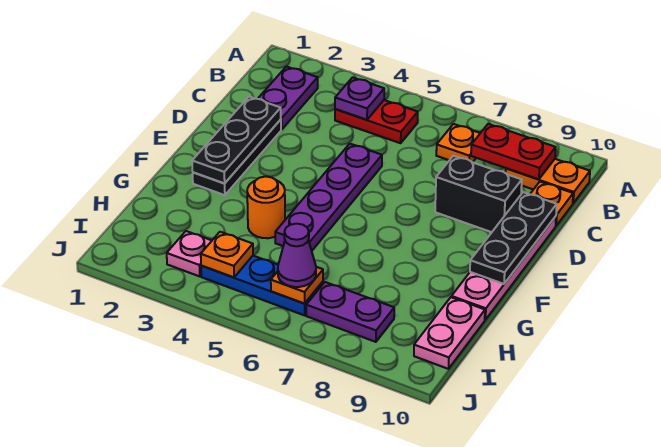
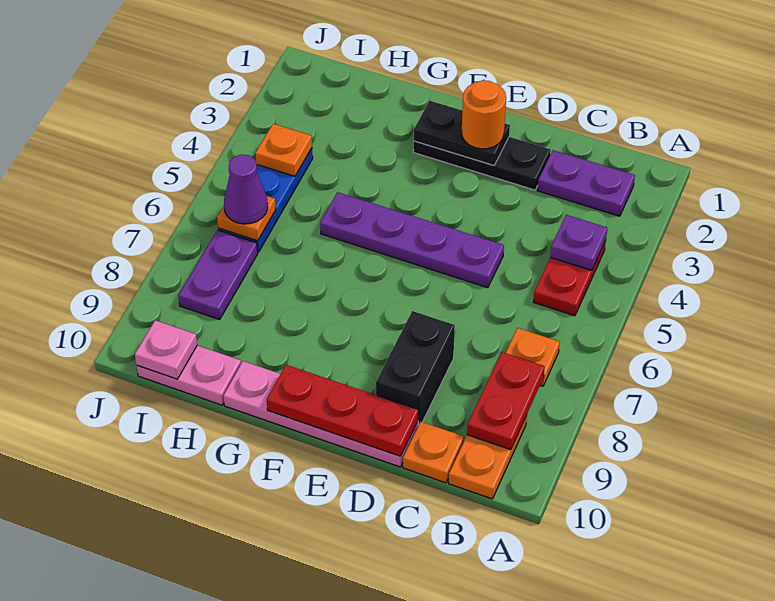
black 1x3 plate [192,97,281,183] -> black 1x2 plate [414,101,510,166]
black 1x3 plate [470,192,557,284] -> red 1x3 plate [267,365,419,456]
orange 1x1 round brick [247,176,285,238] -> orange 1x1 round brick moved to [462,80,506,149]
pink 1x1 plate [167,231,212,276] -> pink 1x1 plate moved to [135,320,197,379]

